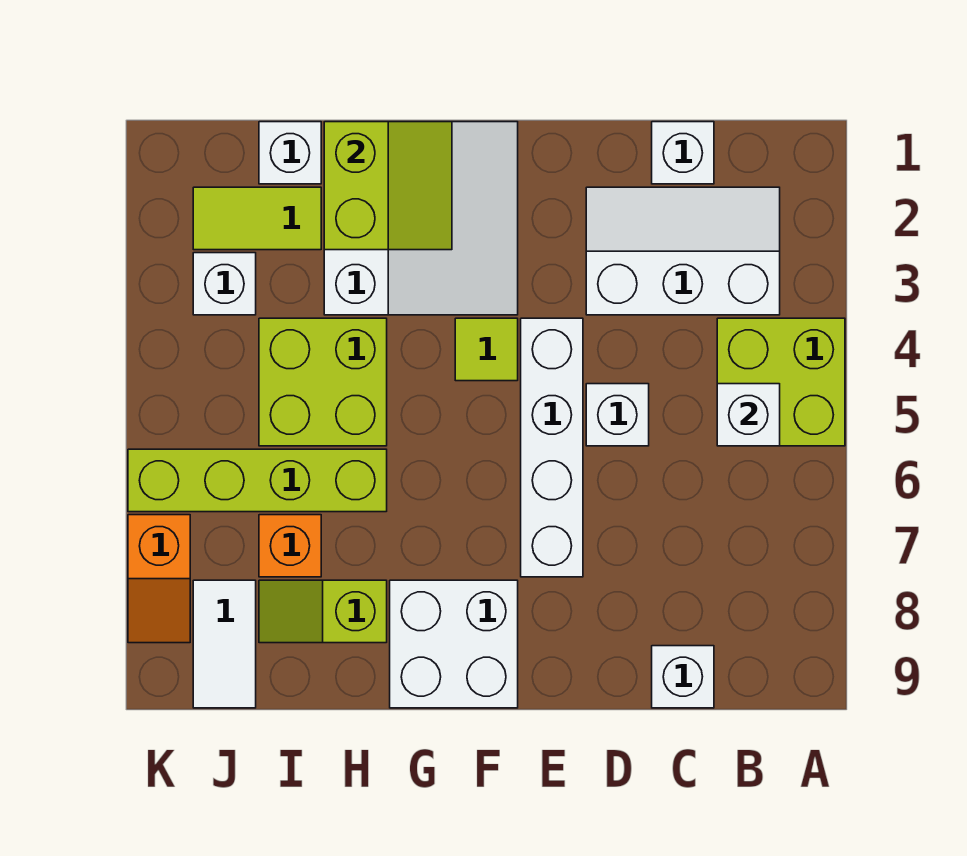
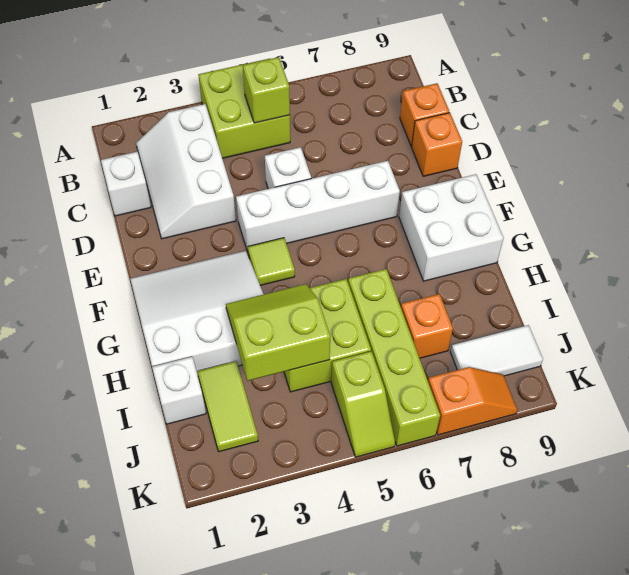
white 1x1 brick [717,384,780,446] -> lime 1x1 brick [243,57,290,123]
white 1x1 brick [652,646,714,708] -> orange 1x1 brick [400,83,449,146]
none -> orange 1x1 brick [412,113,462,176]
lime 2x2 slope [324,122,452,250] -> lime 2x2 slope moved to [226,284,330,381]
lime 1x2 slope [259,580,387,643] -> lime 1x2 slope moved to [331,351,395,457]
white 1x1 brick [193,253,256,315] -> none

